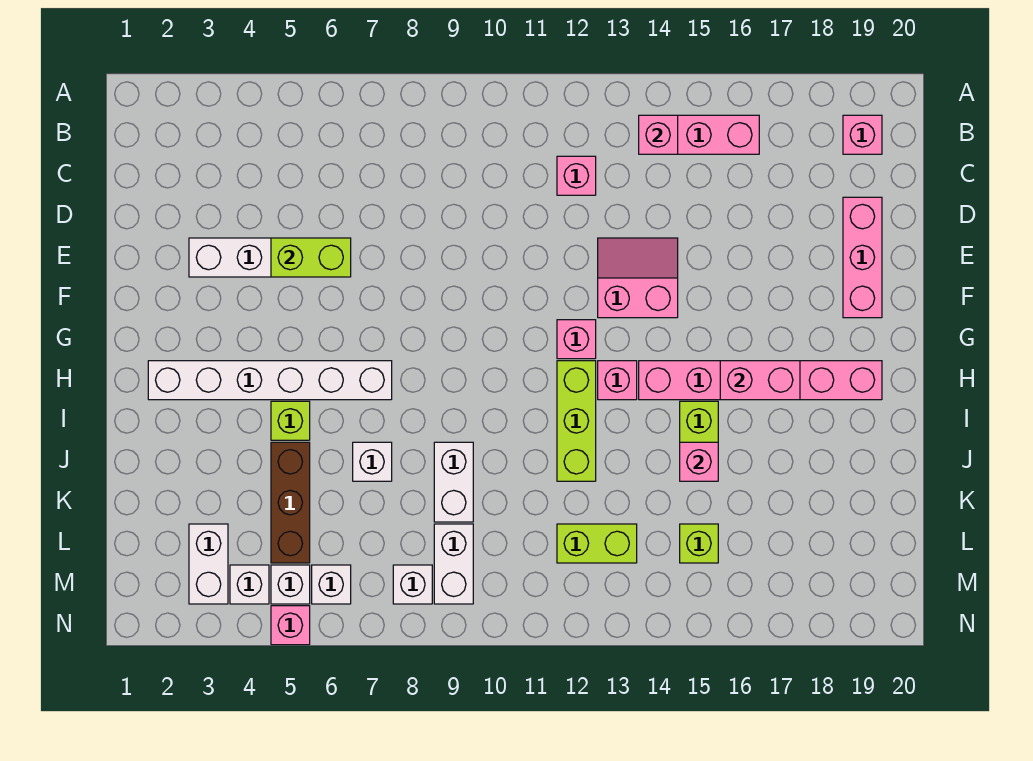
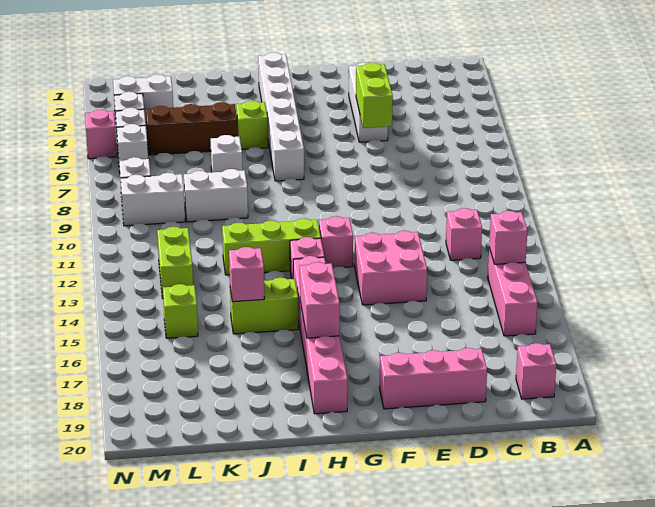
pink 2x2 slope [598,238,678,318] -> pink 2x2 brick [355,231,427,305]

